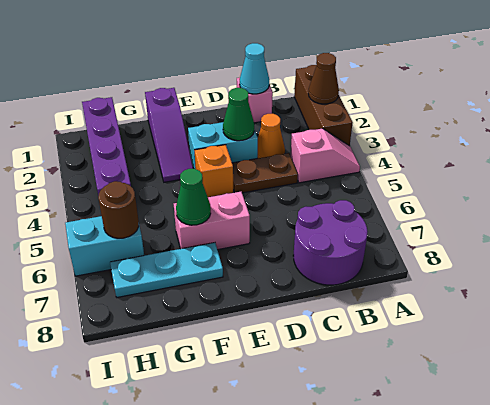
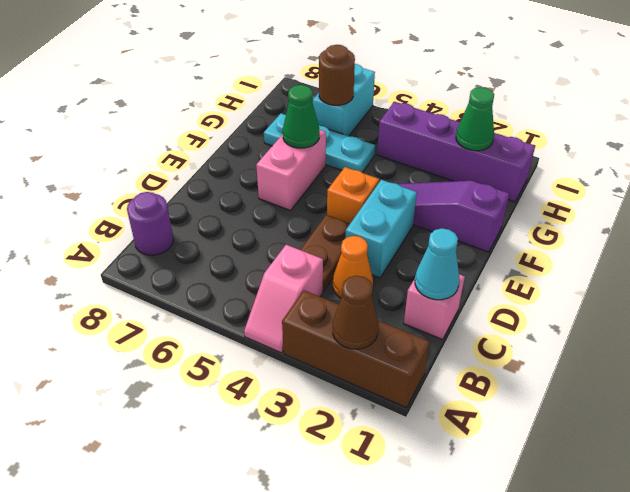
purple 2x2 round brick [293,200,368,285] -> purple 1x1 round brick [127,192,173,255]
green 1x1 cone [223,88,254,141] -> green 1x1 cone moved to [456,87,494,151]
cyan 1x3 plate [110,243,223,297] -> cyan 1x3 plate turned to [264,114,375,173]

